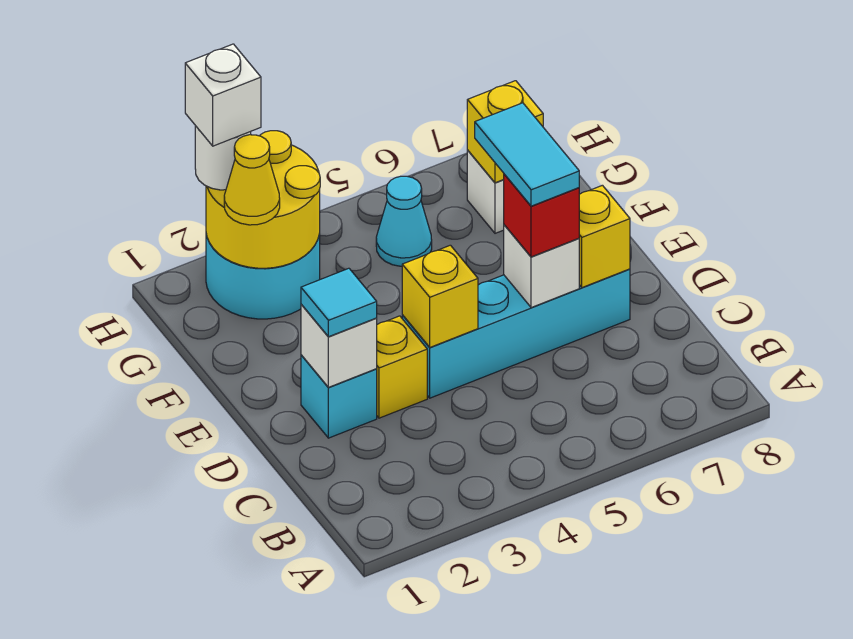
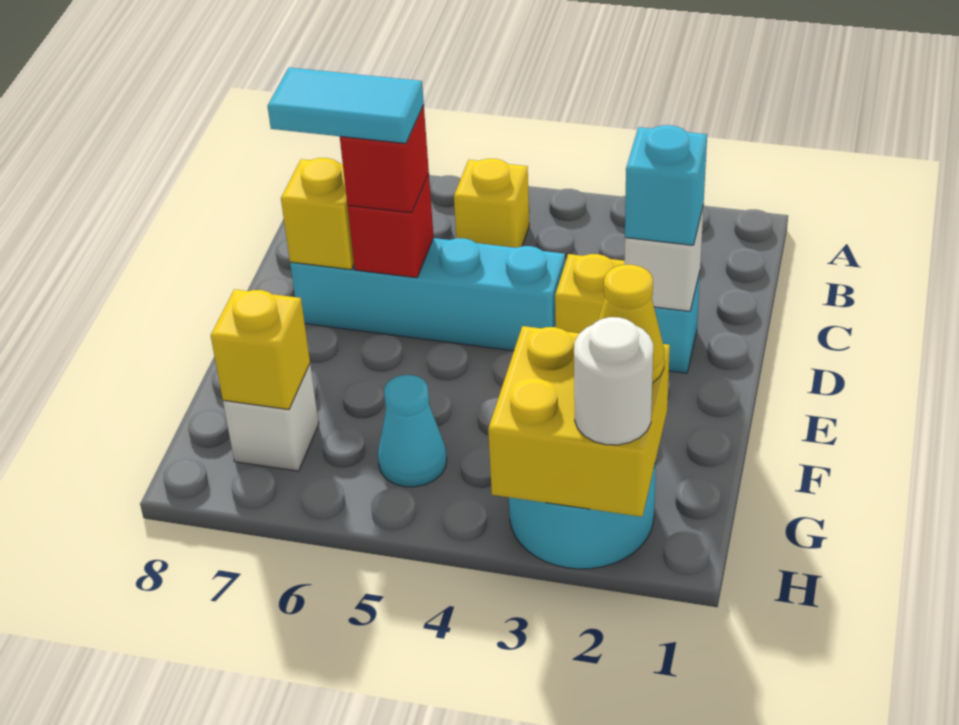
cyan 1x1 tile [301,268,377,337] -> cyan 1x1 brick [625,125,707,245]
yellow 1x1 brick [402,245,478,347] -> yellow 1x1 brick moved to [454,159,529,248]
white 1x1 brick [504,225,579,308] -> red 1x1 brick [348,174,434,278]
cyan 1x2 tile [475,103,579,206] -> cyan 1x2 tile turned to [268,68,424,143]
yellow 2x2 round brick [206,131,320,268] -> yellow 2x2 brick [488,326,670,517]
white 1x1 brick [185,44,261,146] -> none

